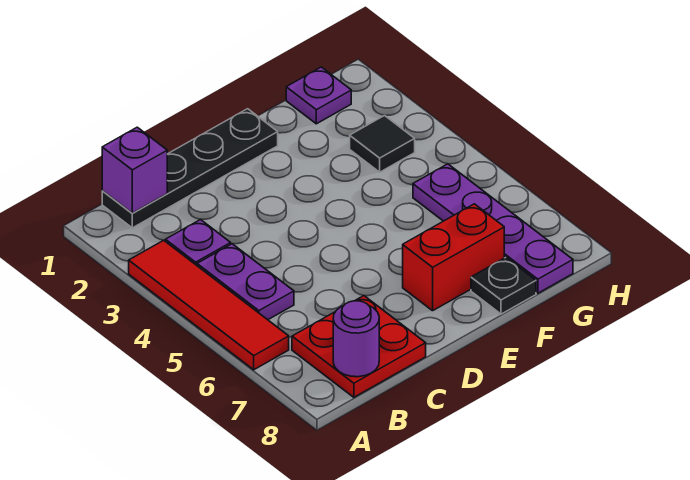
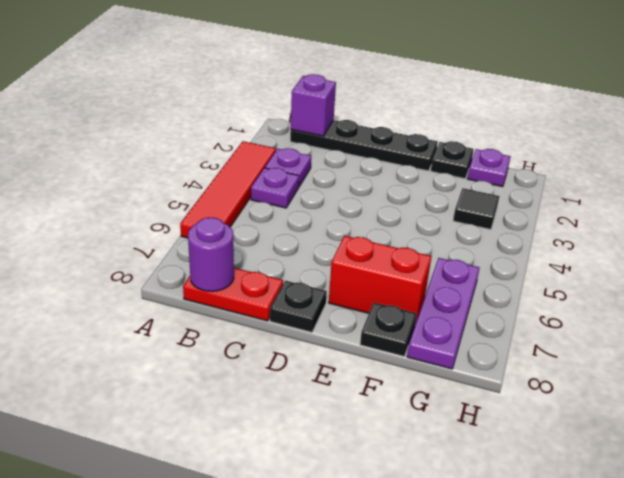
purple 1x2 plate [197,244,294,320] -> purple 1x1 plate [251,168,299,208]
red 2x2 plate [292,296,426,397] -> red 1x2 plate [183,268,283,321]
none -> black 1x1 plate [270,281,327,332]
none -> black 1x1 plate [431,141,474,179]
purple 1x4 plate [413,164,573,293] -> purple 1x3 plate [407,258,479,369]

